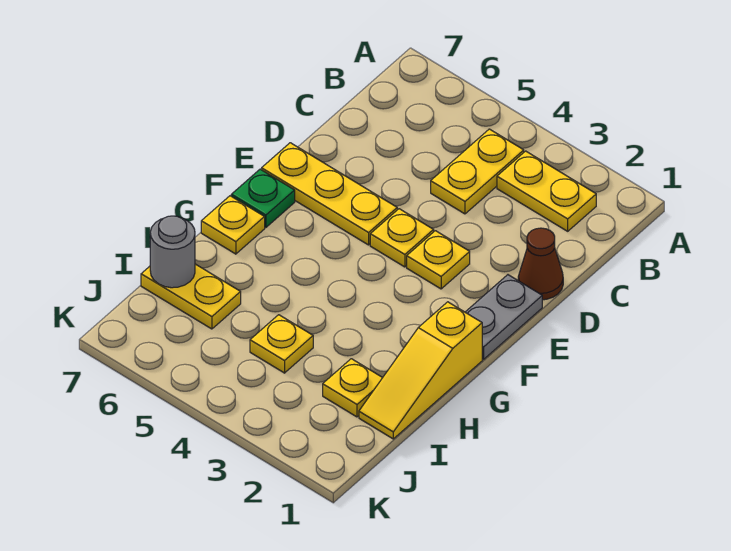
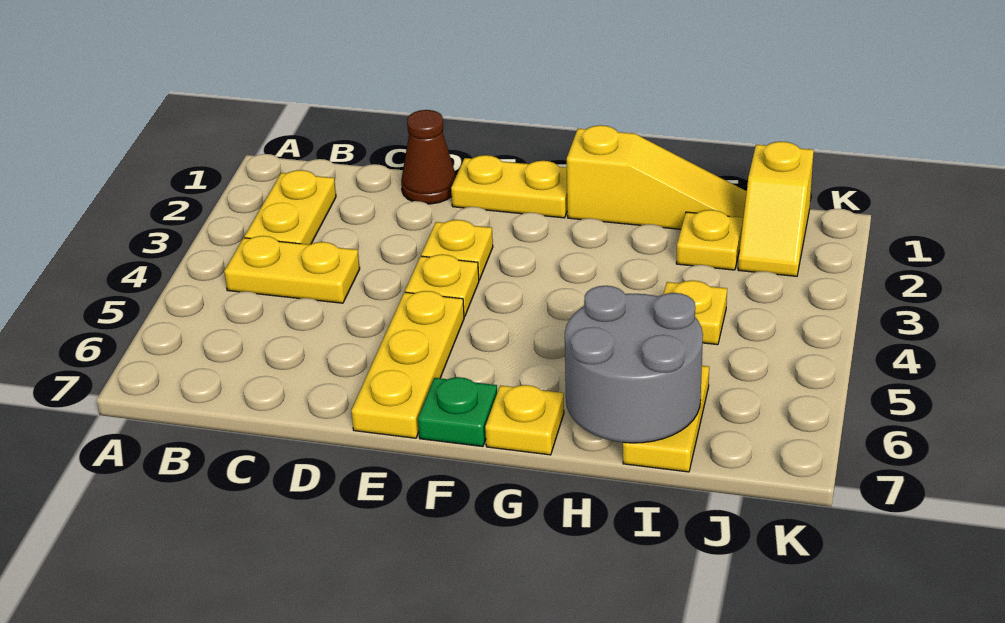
grey 1x2 plate [465,275,542,359] -> yellow 1x2 plate [451,155,567,218]
grey 1x1 round brick [150,216,195,288] -> grey 2x2 round brick [565,286,703,443]
none -> yellow 1x2 slope [738,142,814,276]

